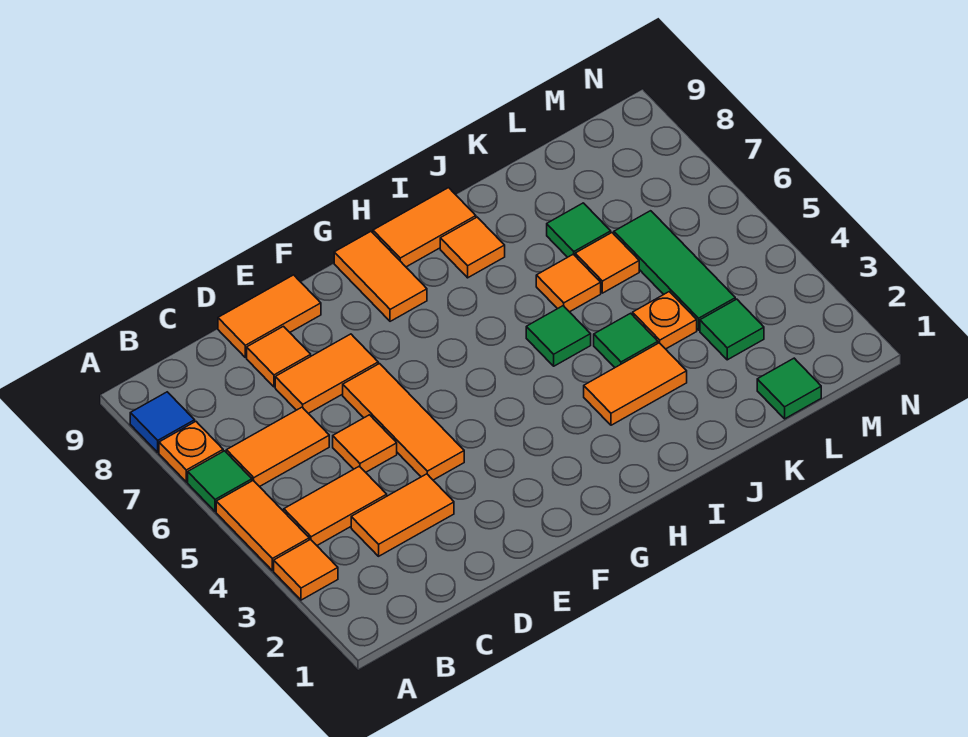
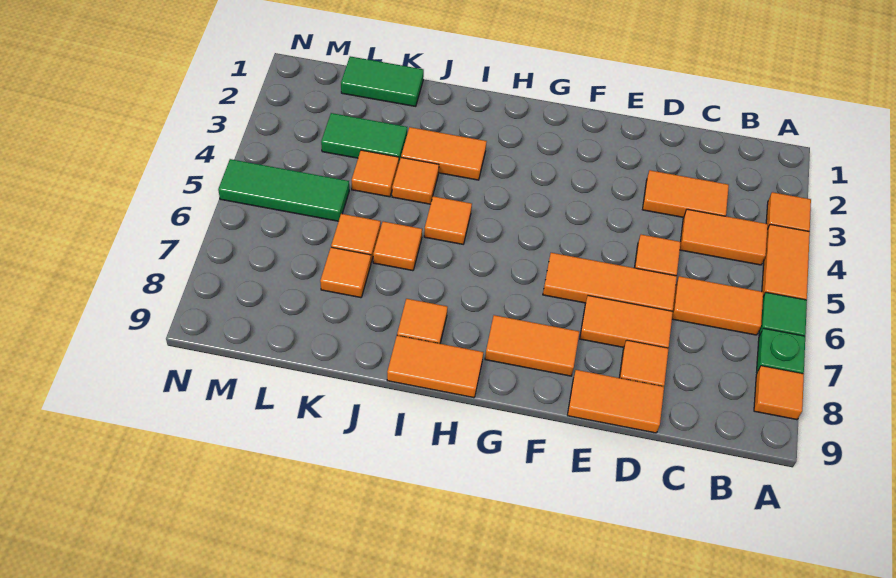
orange 1x1 plate [159,422,223,482] -> green 1x1 plate [757,328,805,374]
blue 1x1 tile [130,392,195,452] -> orange 1x1 tile [754,366,804,420]
orange 1x3 tile [343,364,464,480] -> orange 1x3 tile turned to [543,253,677,311]
orange 1x2 tile [334,231,427,321] -> orange 1x2 tile turned to [485,315,579,376]
green 1x1 tile [526,306,591,366] -> orange 1x1 tile [424,196,472,244]
green 1x1 tile [594,313,658,367] -> orange 1x1 tile [392,158,439,204]
orange 1x1 plate [633,292,697,349] -> orange 1x1 tile [352,150,399,197]
green 1x1 tile [547,203,611,257] -> orange 1x1 tile [320,247,371,298]
green 1x1 tile [757,358,821,419] -> green 1x2 tile [341,56,424,106]
green 1x1 tile [700,299,764,360] -> green 1x2 tile [321,113,407,162]
green 1x3 tile [614,211,735,330] -> green 1x3 tile turned to [218,159,349,221]

